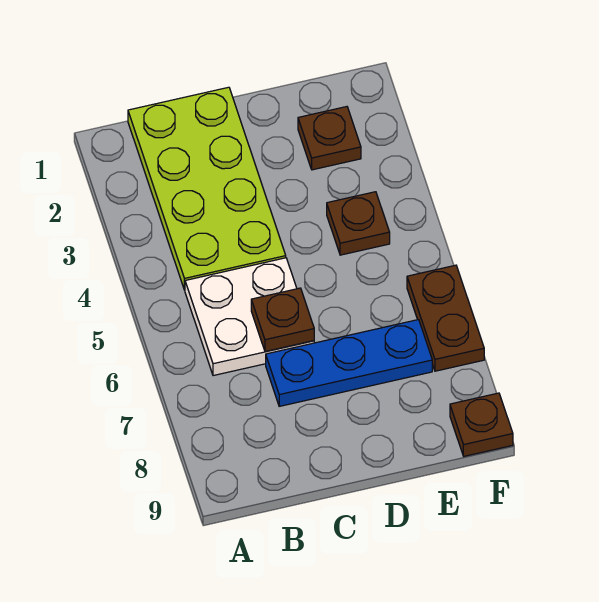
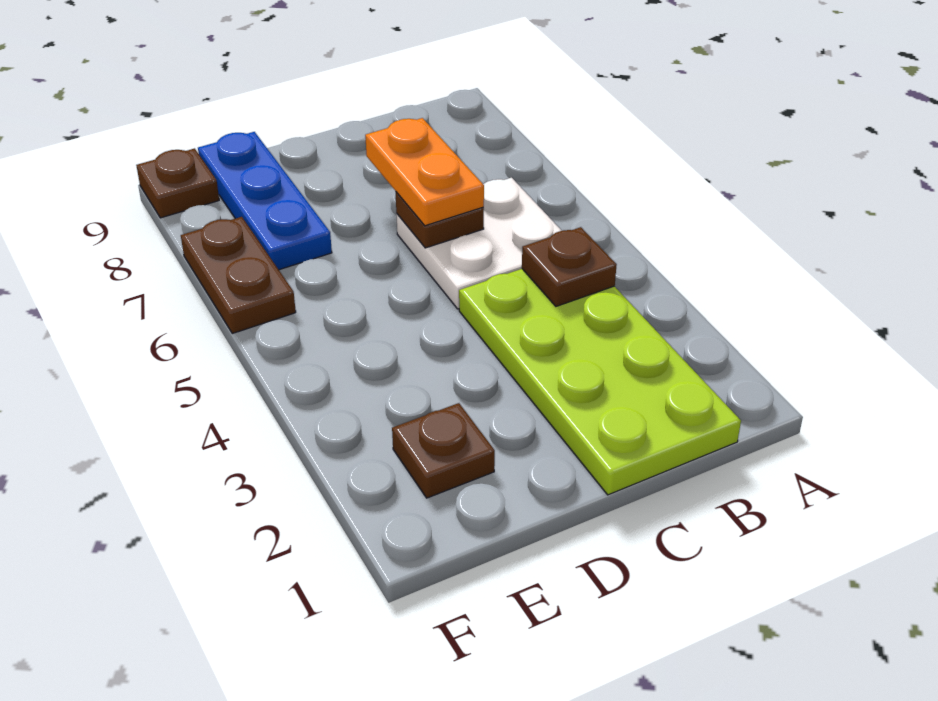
none -> orange 1x2 plate [365,118,484,226]
blue 1x3 plate [266,320,432,406] -> blue 1x3 plate turned to [198,132,332,270]
brown 1x1 plate [327,192,390,255] -> brown 1x1 plate moved to [522,227,617,306]

